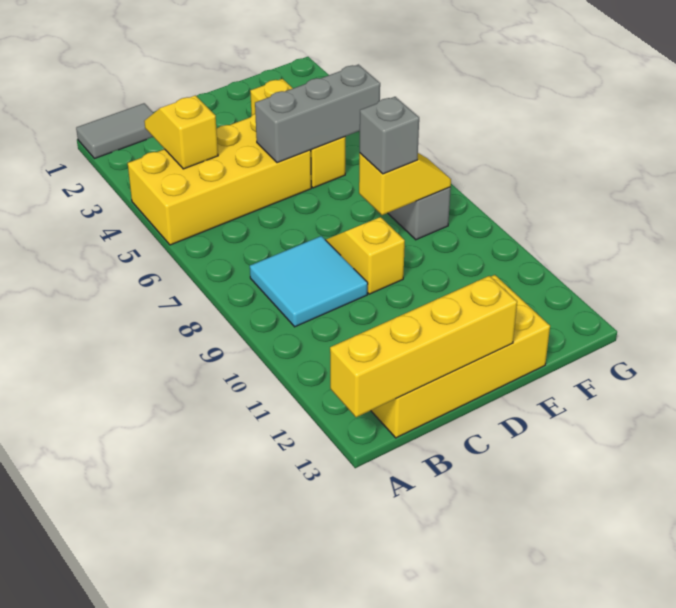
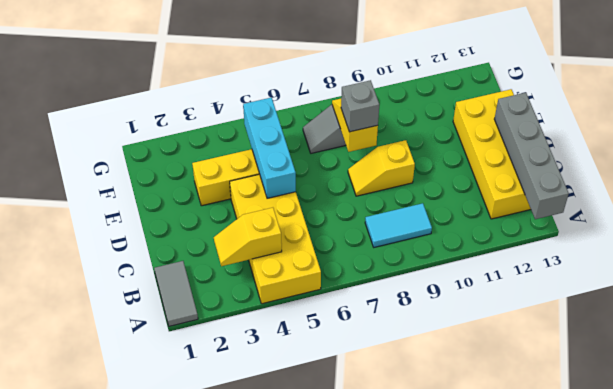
yellow 1x4 brick [330,276,517,417] -> grey 1x4 brick [494,93,569,219]
cyan 2x2 tile [250,236,368,327] -> cyan 1x2 tile [365,203,432,247]
grey 1x3 brick [255,65,380,163] -> cyan 1x3 brick [243,98,296,198]

